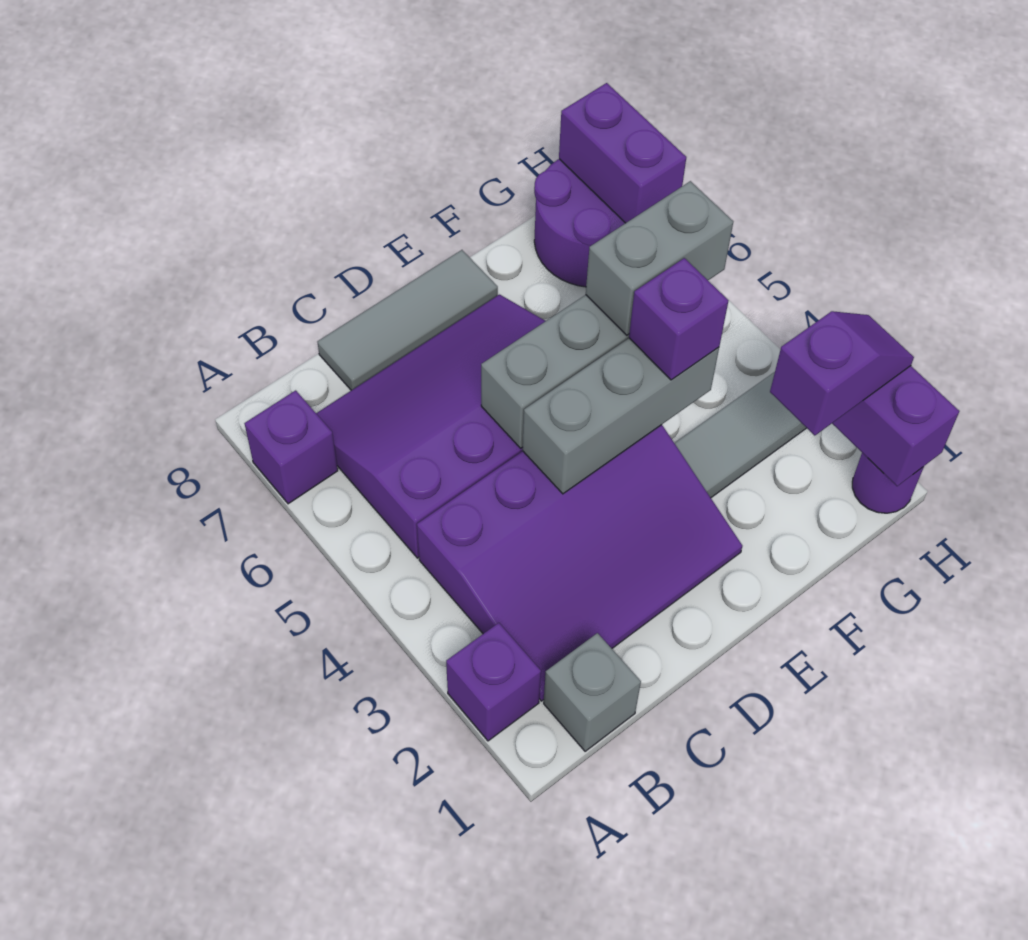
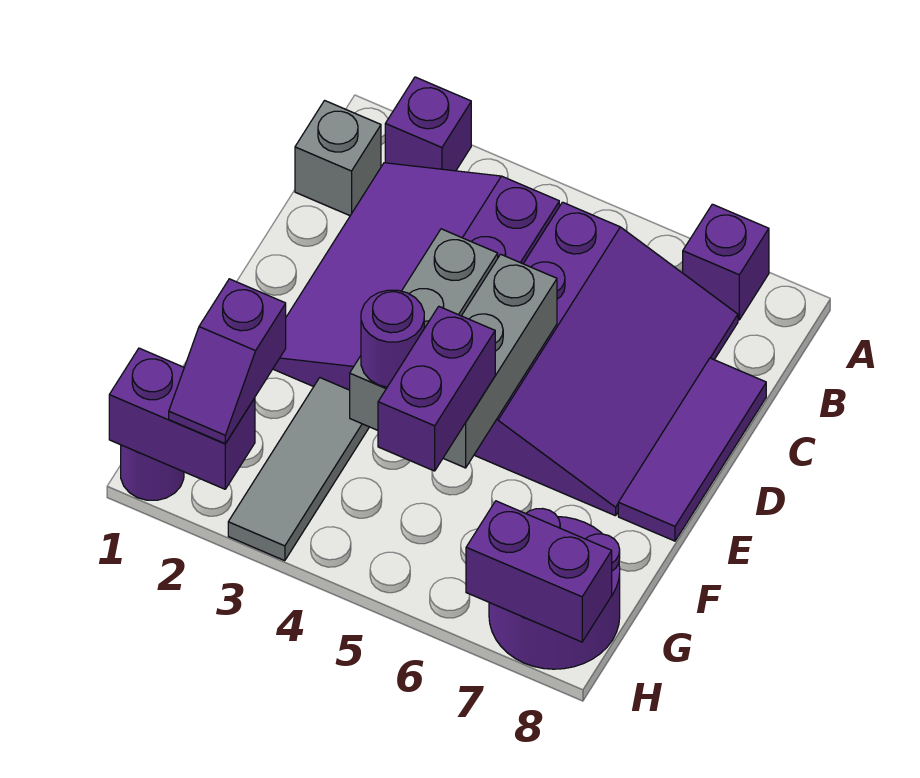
grey 1x3 tile [318,250,498,390] -> purple 1x3 tile [618,358,766,541]
purple 1x1 brick [629,258,728,380] -> purple 1x1 round brick [361,290,424,387]
grey 1x2 brick [586,181,733,335] -> purple 1x2 brick [378,307,495,471]

